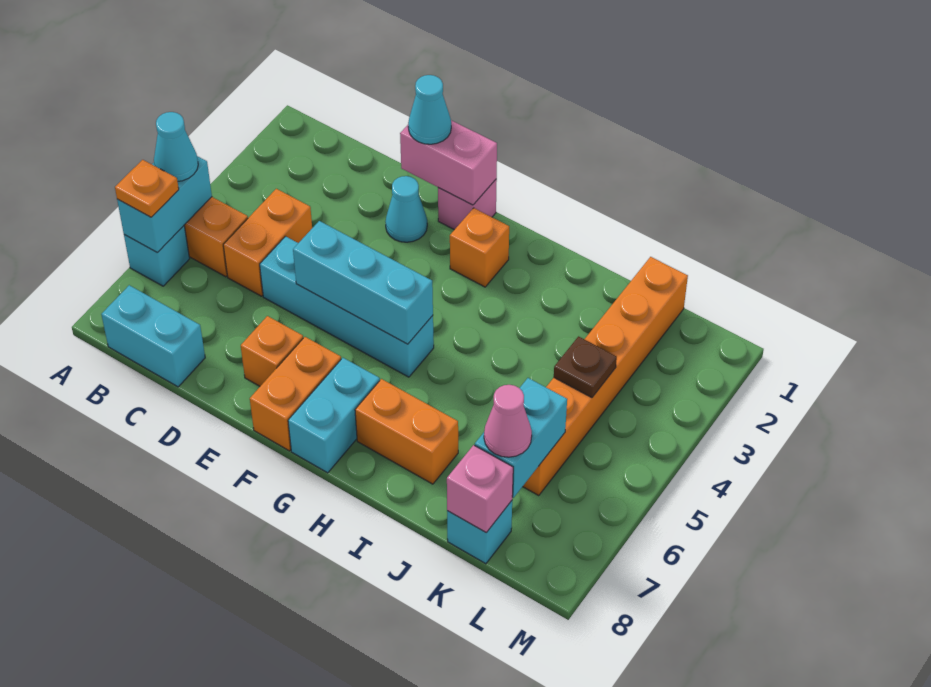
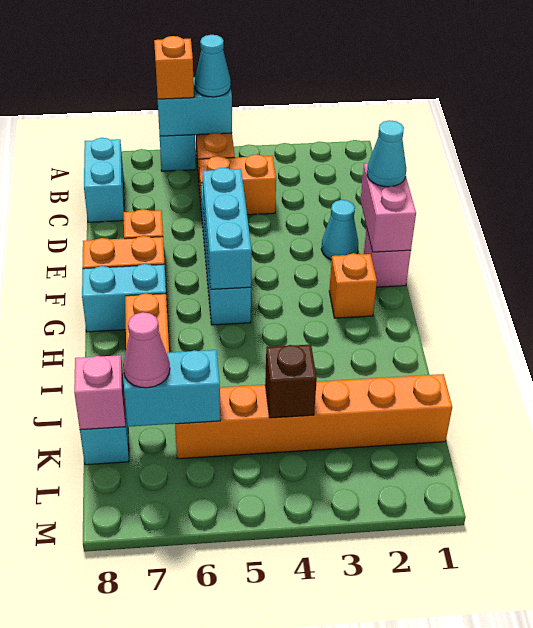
orange 1x1 plate [115,160,179,217] -> orange 1x1 brick [154,36,194,99]
brown 1x1 plate [554,336,617,398] -> brown 1x1 brick [265,345,317,418]

